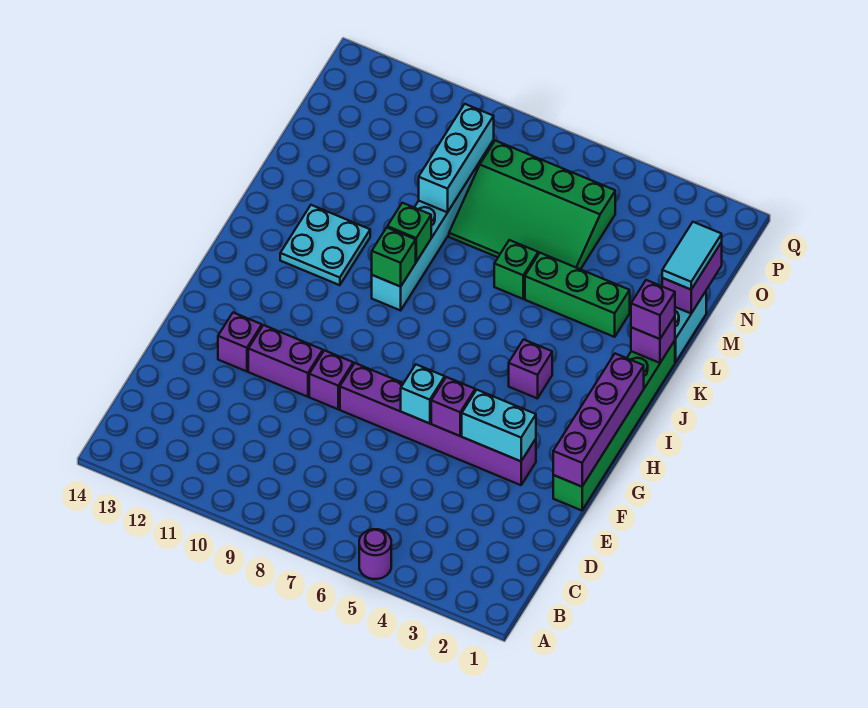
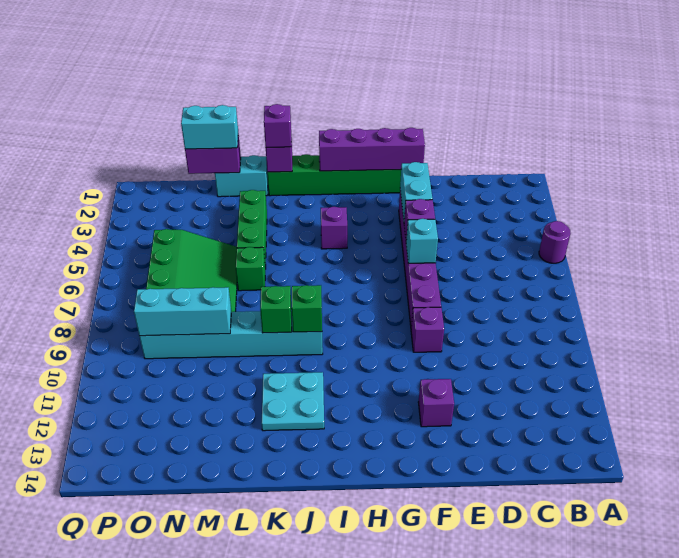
purple 1x2 brick [248,325,323,397] -> none
cyan 1x2 tile [662,222,722,290] -> cyan 1x2 brick [181,105,238,149]

